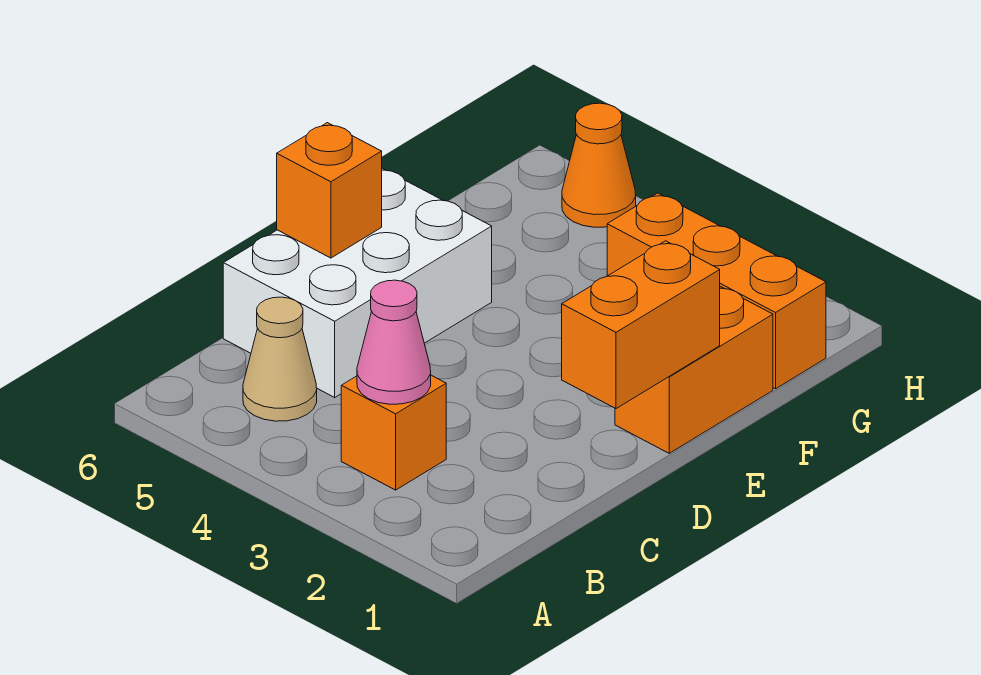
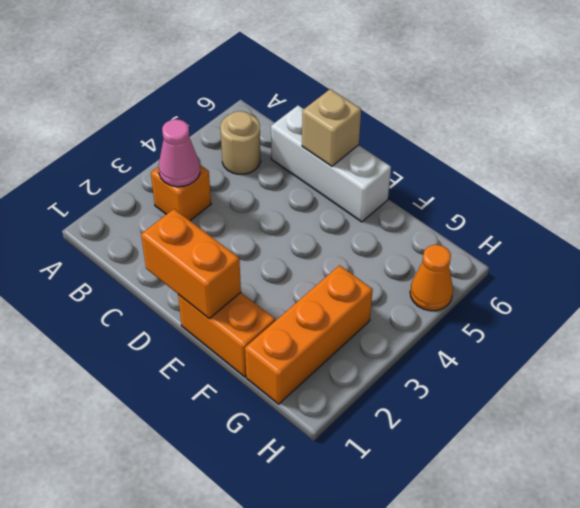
tan 1x1 cone [243,297,317,421] -> tan 1x1 round brick [220,111,261,174]
white 2x3 brick [223,168,492,397] -> white 1x3 brick [271,105,391,222]
orange 1x1 brick [277,123,382,258] -> tan 1x1 brick [302,89,361,166]

